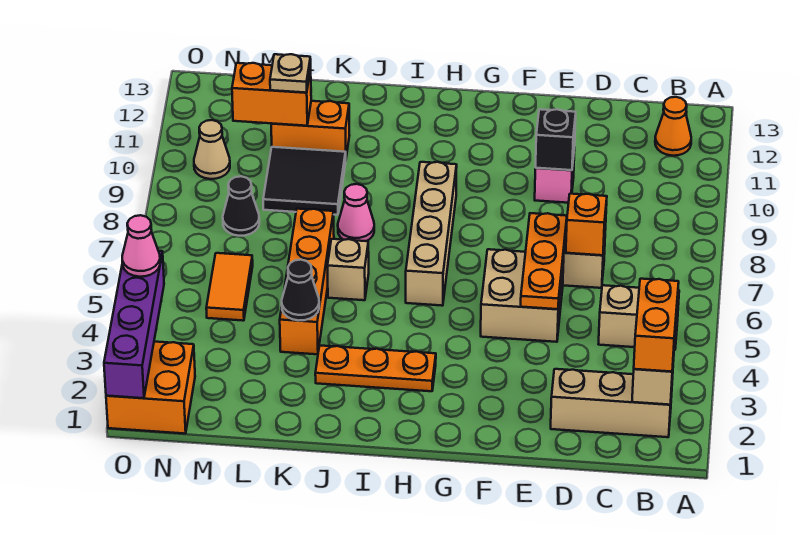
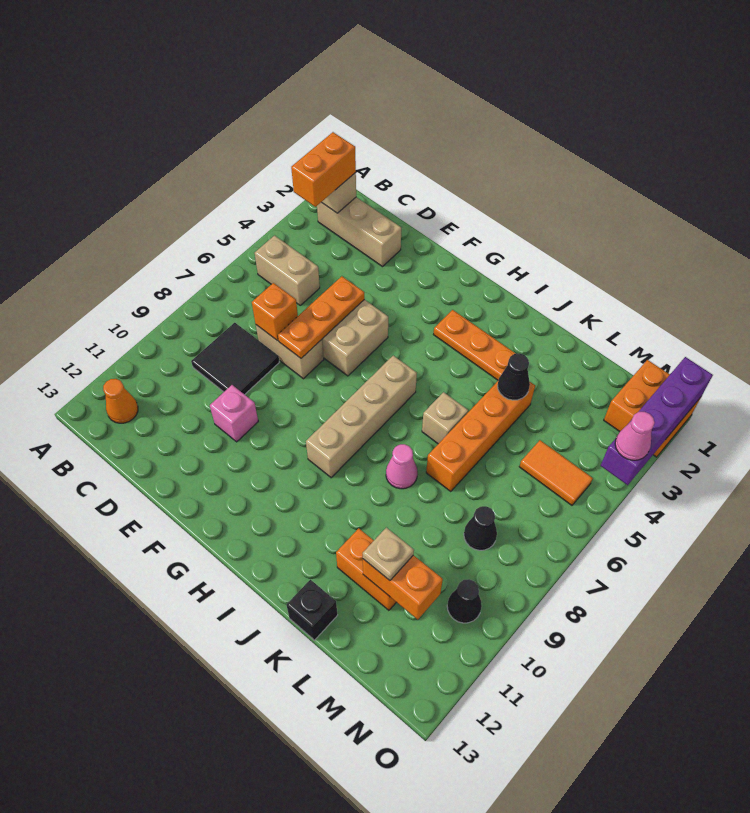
black 1x1 brick [536,109,576,170] -> black 1x1 brick moved to [286,579,337,640]
black 2x2 tile [263,147,346,215] -> black 2x2 tile moved to [191,323,279,395]
orange 1x2 tile [206,253,253,321] -> orange 1x2 tile turned to [519,440,593,505]
tan 1x1 cone [194,120,230,179] -> black 1x1 cone [447,579,482,623]

